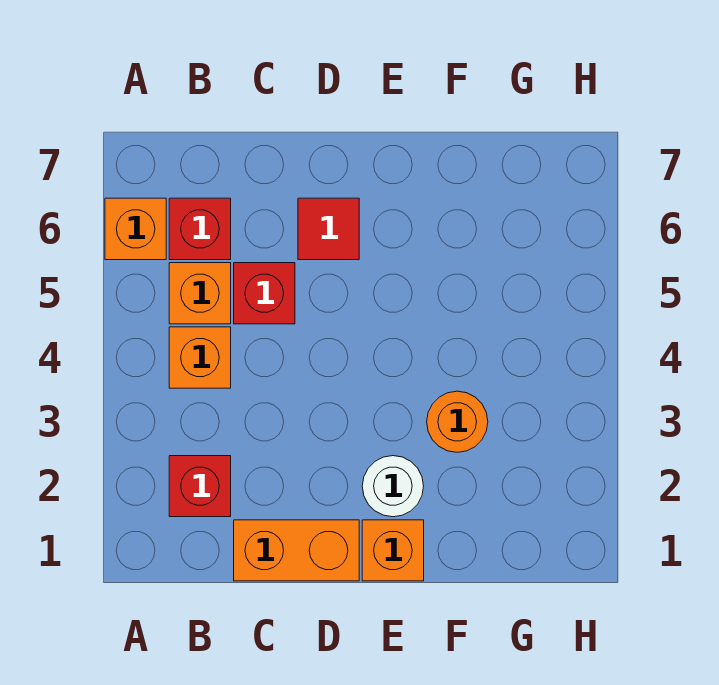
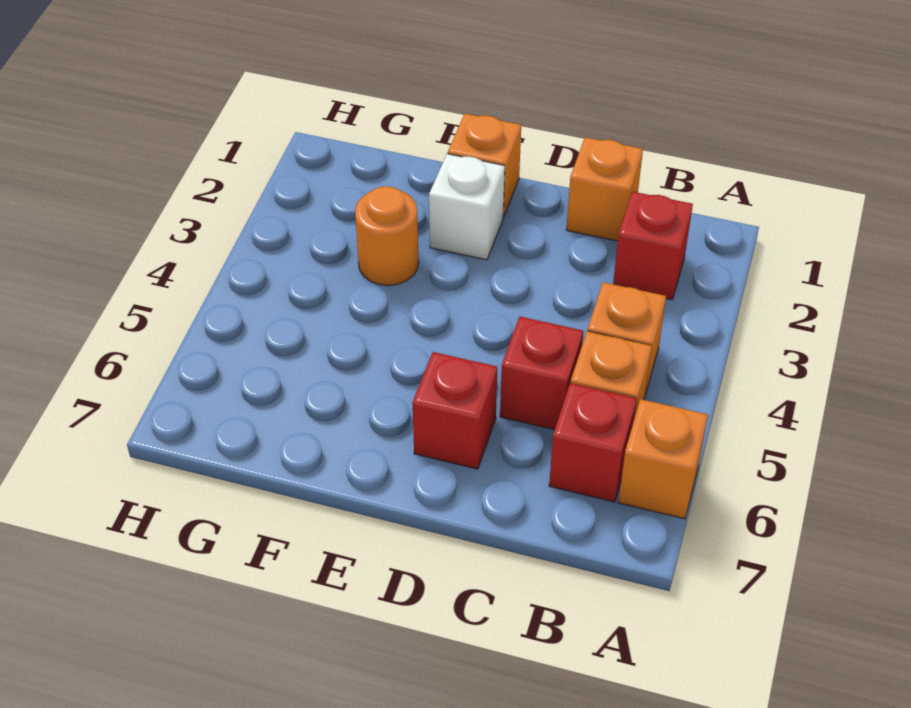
orange 1x2 brick [234,520,359,581] -> orange 1x1 brick [566,137,643,241]
red 1x1 tile [298,198,359,260] -> red 1x1 brick [412,352,497,469]
white 1x1 round brick [362,456,424,517] -> white 1x1 brick [429,154,505,260]

